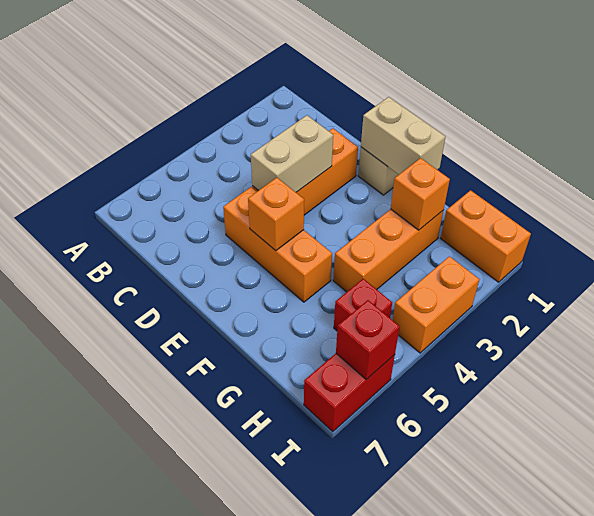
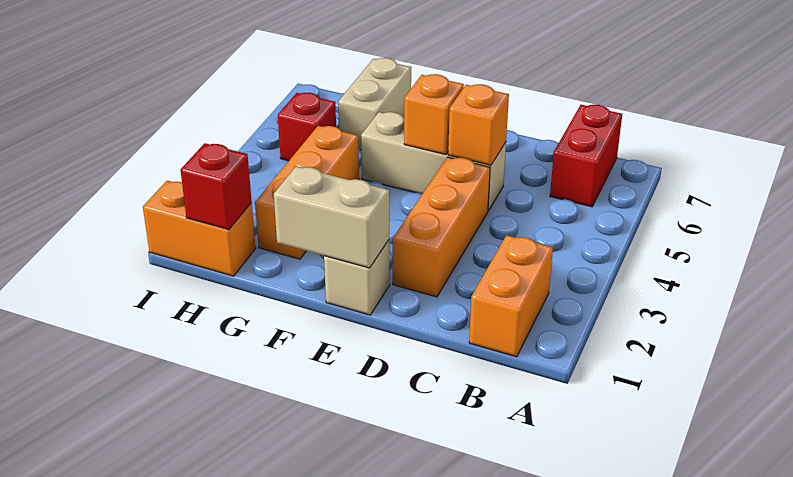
tan 1x2 brick [251,115,333,192] -> tan 1x2 brick moved to [338,58,411,150]
orange 1x3 brick [223,187,332,302] -> tan 1x3 brick [361,112,506,211]
orange 1x1 brick [391,158,450,230] -> orange 1x1 brick moved to [448,84,509,165]
orange 1x2 brick [393,256,479,353] -> orange 1x2 brick moved to [469,235,553,357]
red 1x2 brick [304,354,395,432] -> red 1x2 brick moved to [550,105,622,207]
red 1x1 brick [336,300,400,379] -> red 1x1 brick moved to [181,143,252,230]

